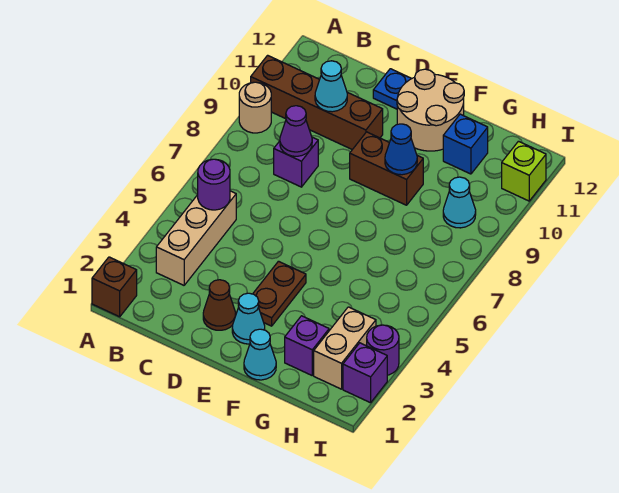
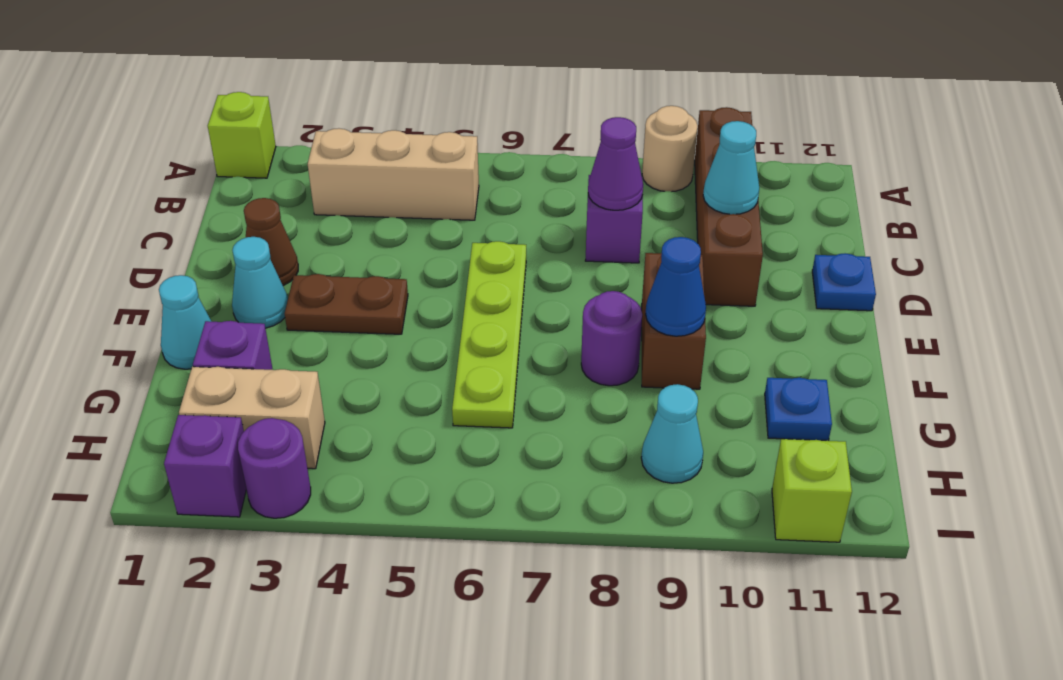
brown 1x1 brick [92,257,137,317] -> lime 1x1 brick [208,92,276,178]
purple 1x1 round brick [198,159,230,210] -> purple 1x1 round brick moved to [581,291,642,386]
none -> lime 1x4 plate [452,241,526,428]
tan 2x2 round brick [397,69,464,151] -> none
blue 1x1 brick [443,114,488,174] -> blue 1x1 plate [765,378,832,441]

